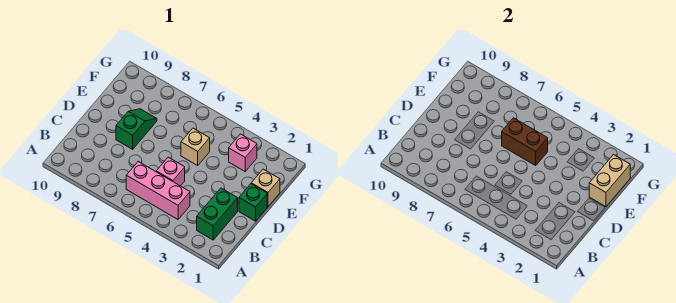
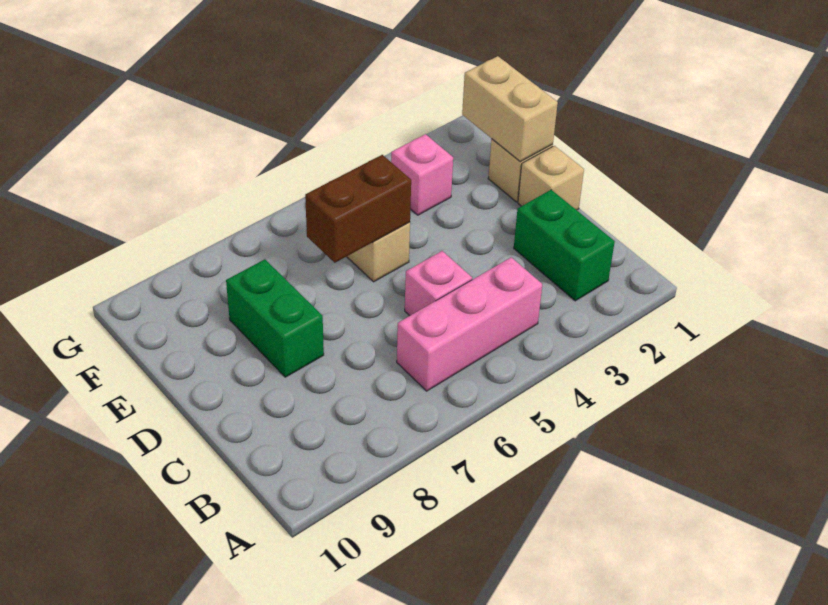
green 1x1 brick [239,184,267,221] -> tan 1x1 brick [518,146,584,210]
green 1x2 slope [116,109,157,149] -> green 1x2 brick [226,259,324,377]

